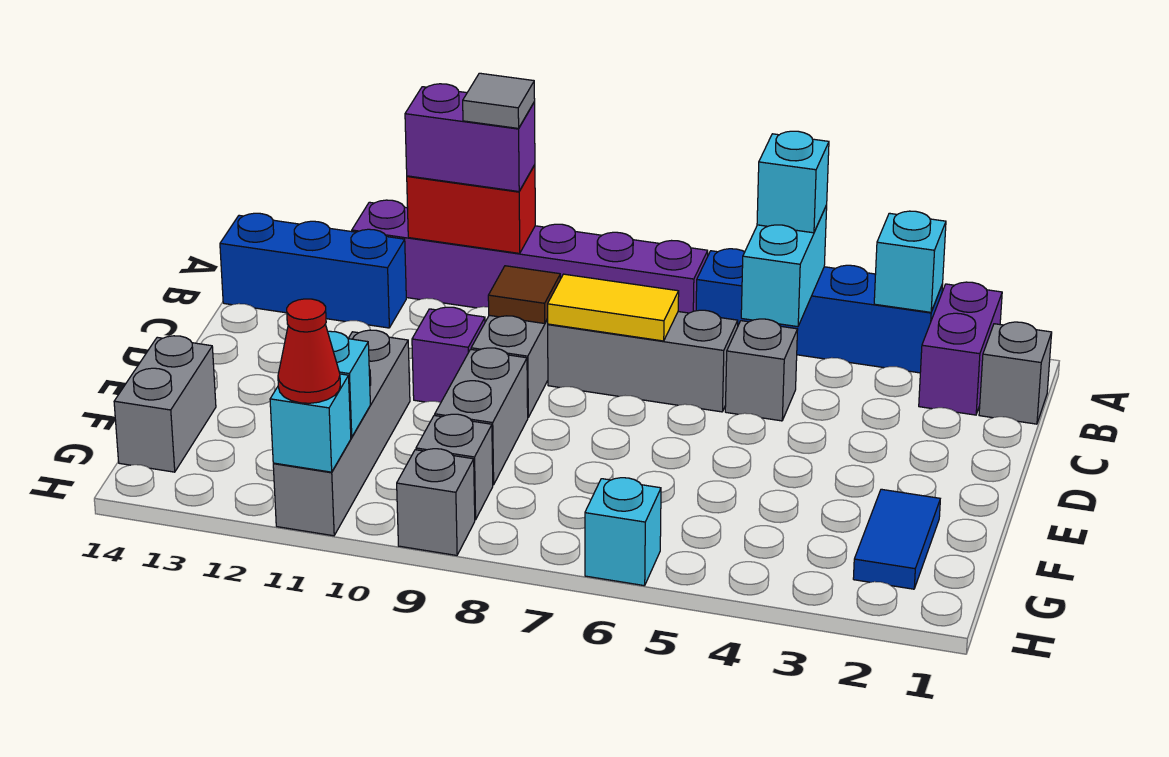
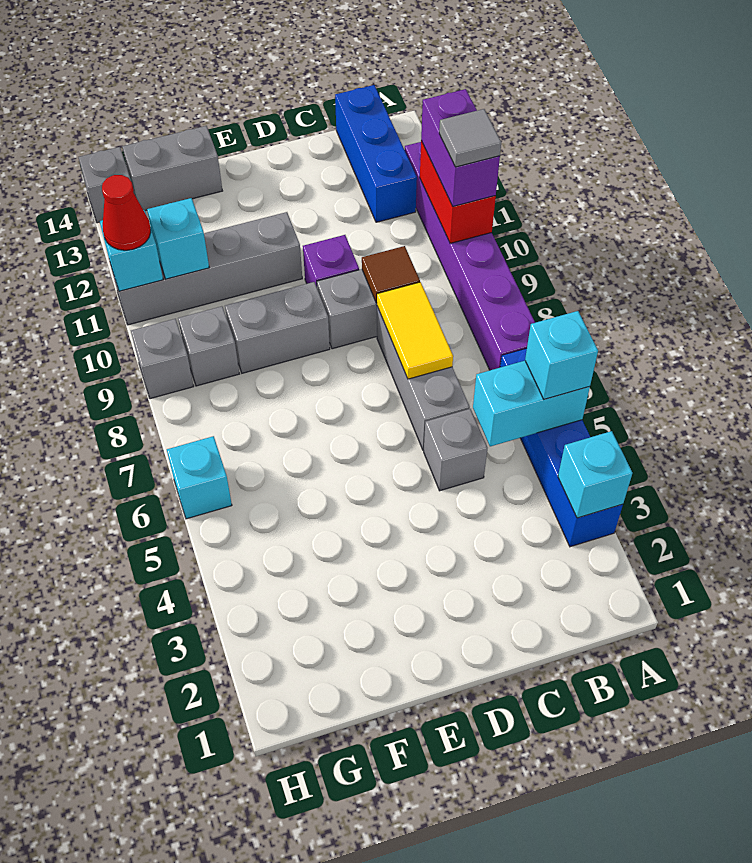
purple 1x2 brick [919,282,1002,415] -> none
grey 1x1 brick [979,322,1052,424] -> grey 1x1 brick moved to [78,147,131,223]
blue 1x2 tile [853,489,940,589] -> none

